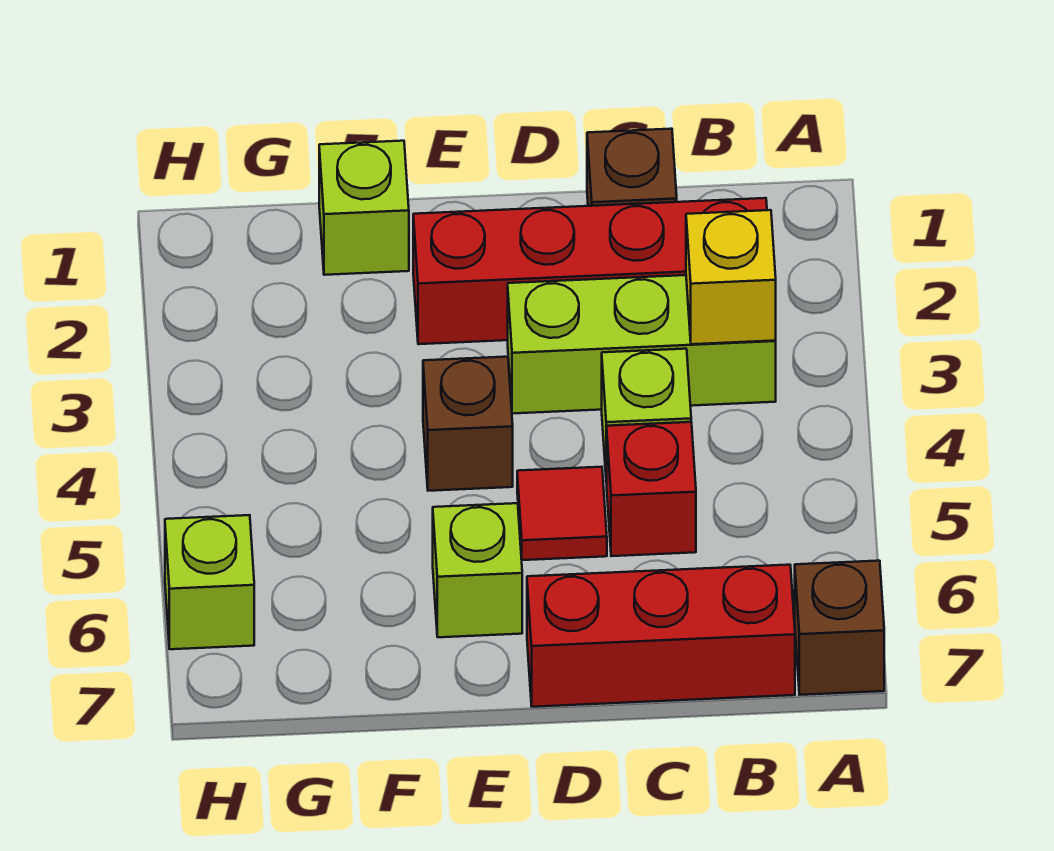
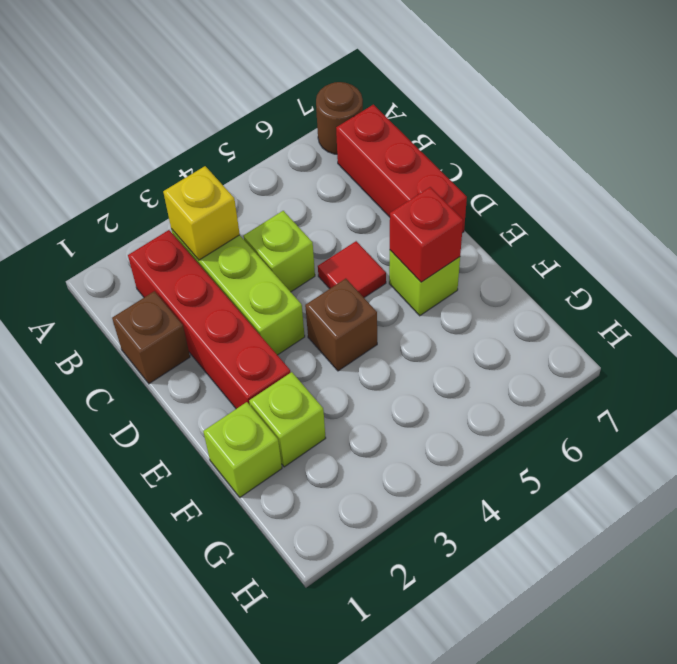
brown 1x1 brick [795,561,884,695] -> brown 1x1 round brick [316,82,363,154]
red 1x1 brick [607,422,696,556] -> red 1x1 brick moved to [390,187,463,282]
lime 1x1 brick [165,515,254,649] -> lime 1x1 brick moved to [249,372,326,467]

